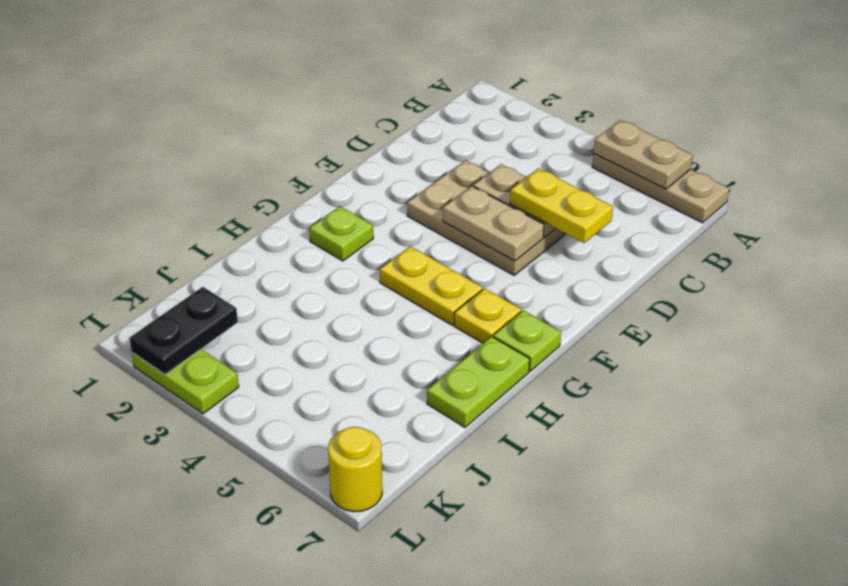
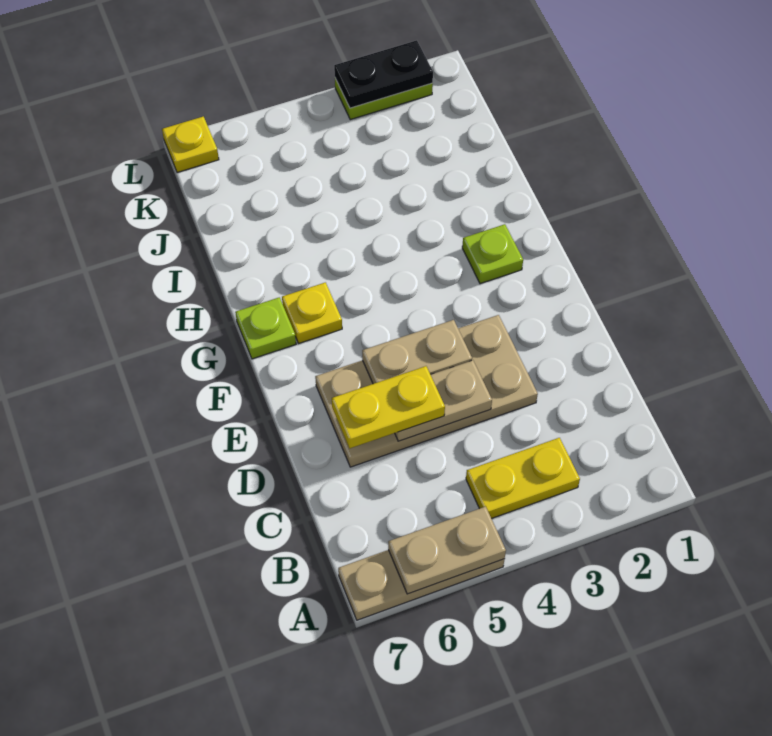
tan 2x3 plate [407,160,566,275] -> tan 2x4 plate [315,315,538,467]
yellow 1x2 plate [380,246,483,325] -> yellow 1x2 plate moved to [466,438,580,518]
lime 1x2 plate [427,336,530,427] -> none
black 1x2 plate [130,287,238,375] -> black 1x2 plate turned to [334,40,433,108]
yellow 1x1 round brick [328,427,382,512] -> yellow 1x1 plate [162,117,219,173]

